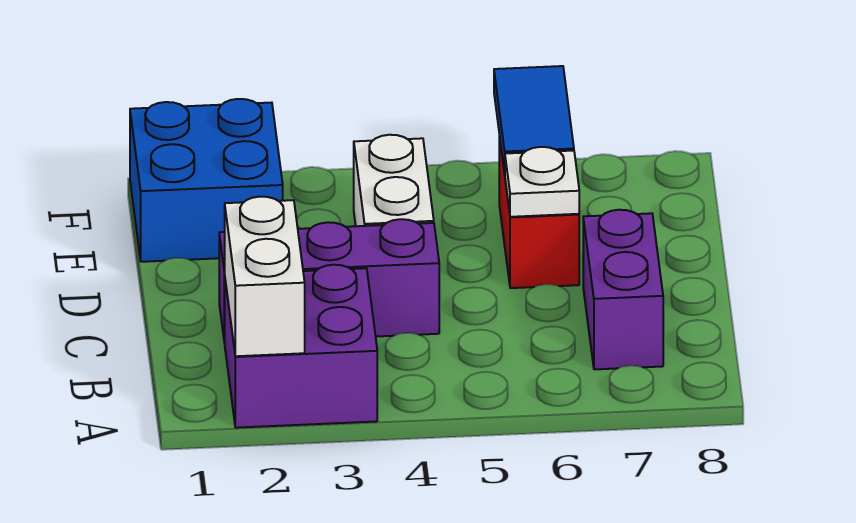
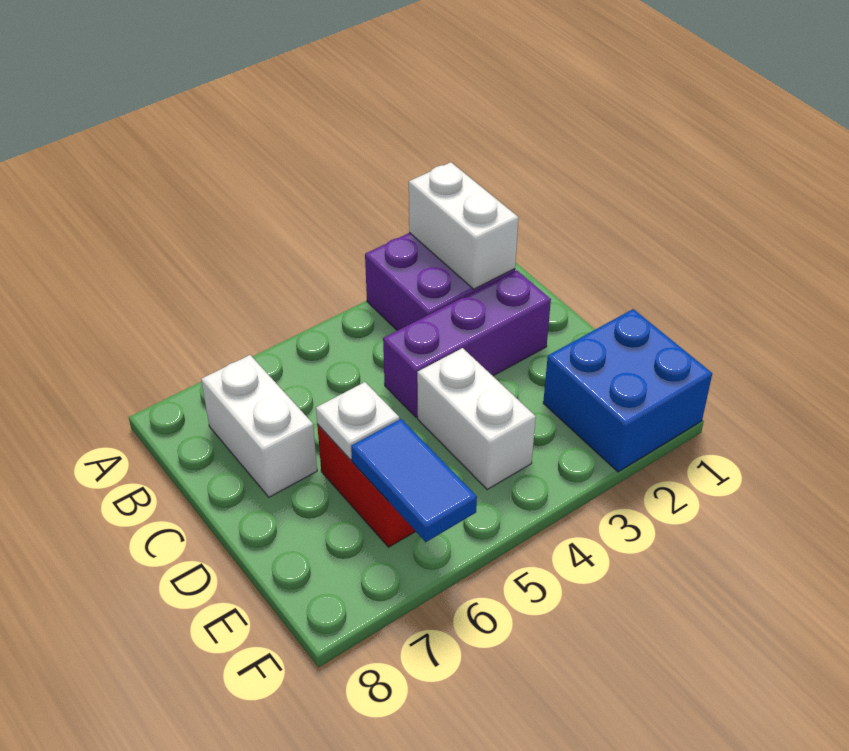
purple 1x2 brick [583,210,663,369] -> white 1x2 brick [201,355,317,497]

